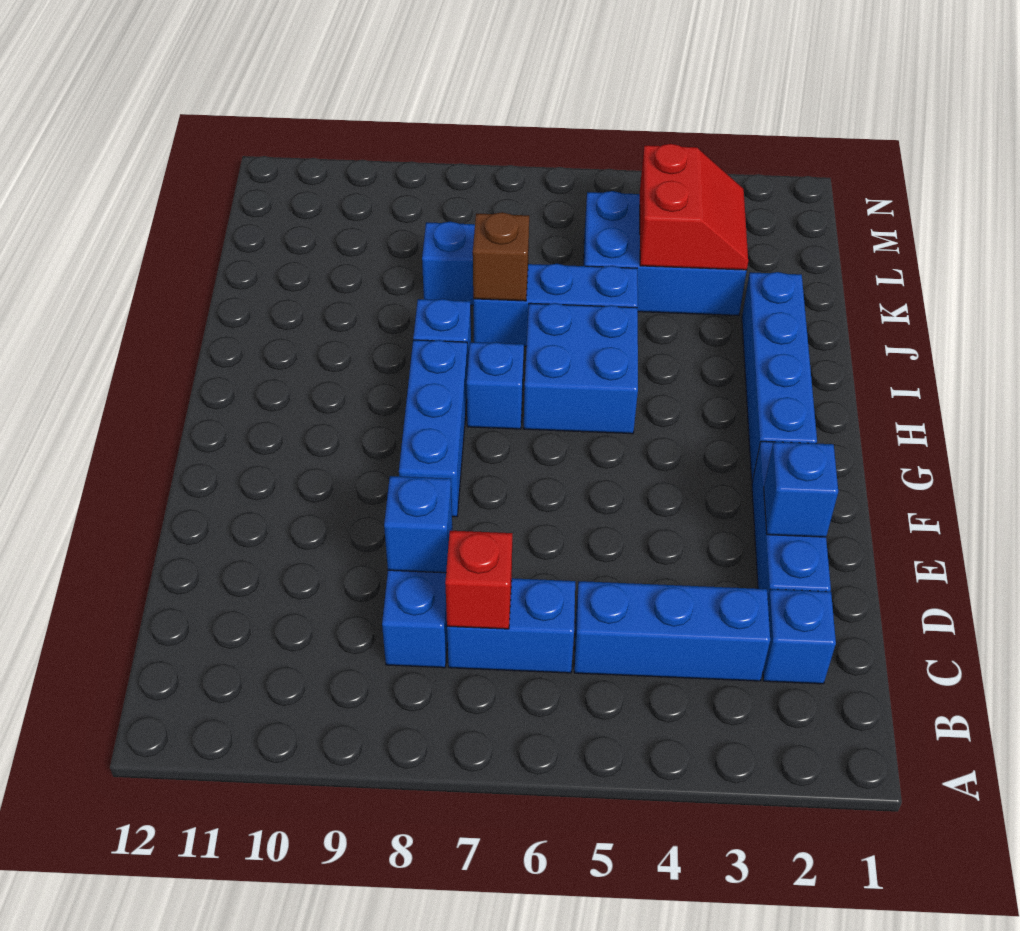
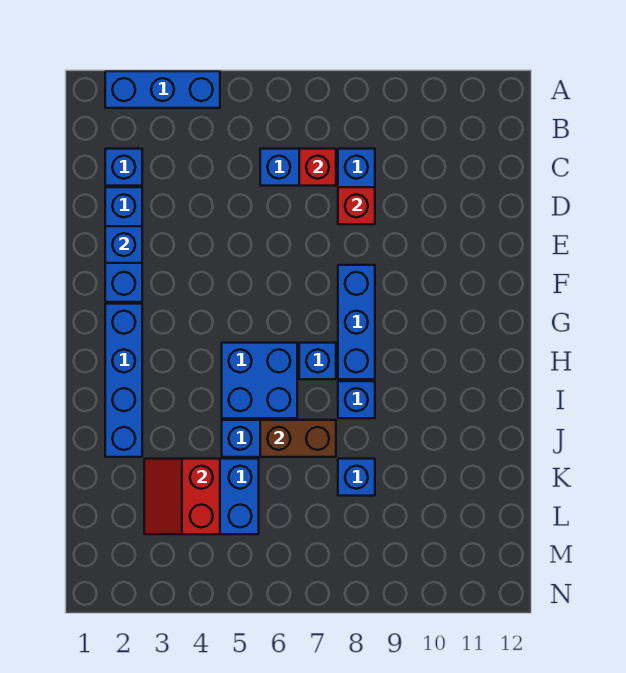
blue 1x3 brick [574,581,770,681] -> blue 1x3 brick moved to [105,71,220,108]
blue 1x1 brick [384,476,452,573] -> red 1x1 brick [338,187,375,224]
brown 1x1 brick [473,212,529,301] -> brown 1x2 brick [260,420,336,457]

